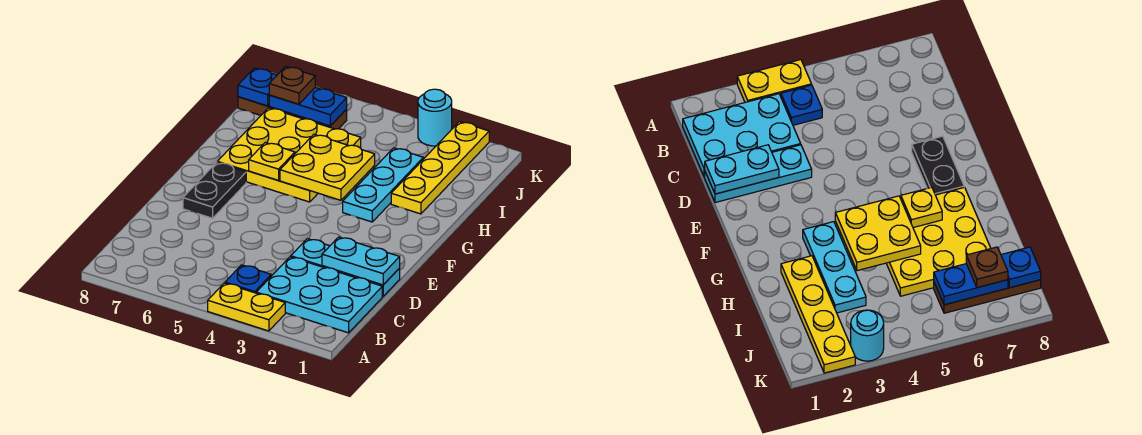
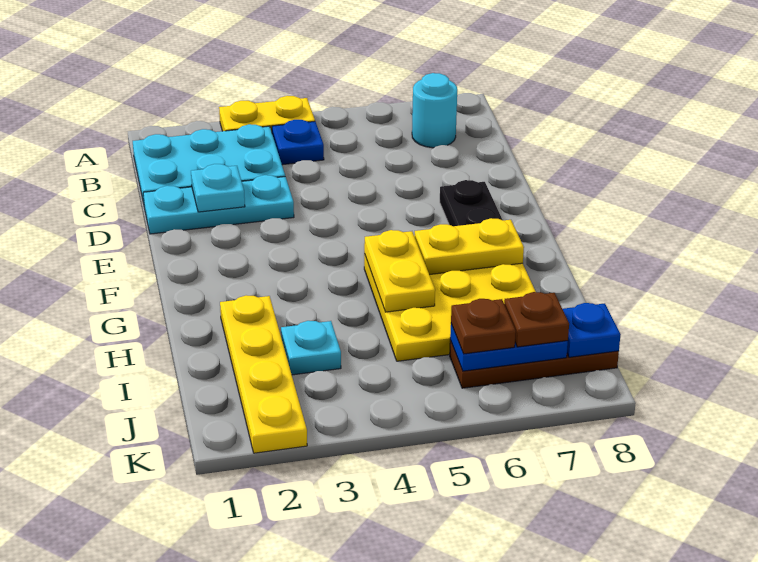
cyan 1x2 plate [322,237,400,285] -> cyan 1x1 plate [191,164,245,212]
cyan 1x3 plate [343,148,423,222] -> cyan 1x1 plate [281,321,341,375]
yellow 2x2 plate [280,134,375,200] -> yellow 1x2 plate [364,230,435,312]
yellow 1x1 plate [249,143,295,180] -> yellow 1x2 plate [414,218,524,275]
none -> brown 1x1 plate [451,299,516,354]
cyan 1x1 round brick [418,89,452,146] -> cyan 1x1 round brick moved to [412,73,457,148]

